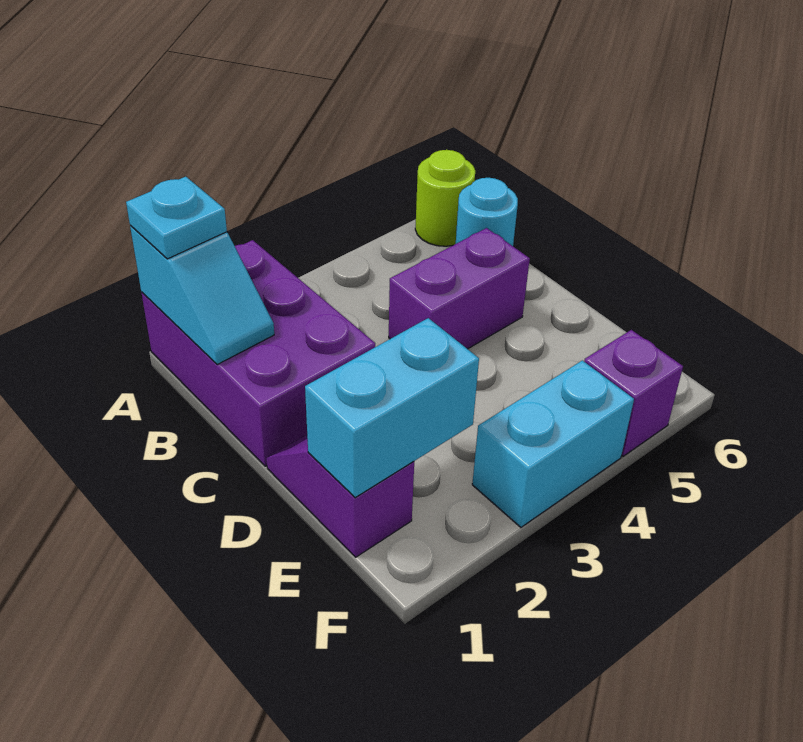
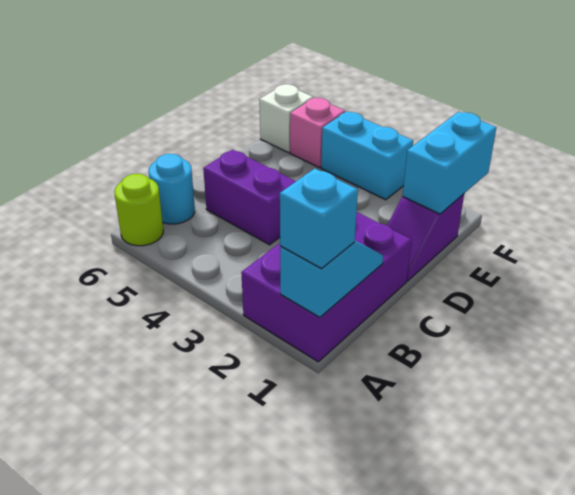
cyan 1x1 plate [126,177,227,259] -> cyan 1x1 brick [280,169,358,269]
cyan 1x2 brick [305,318,479,498] -> cyan 1x2 brick turned to [403,112,496,214]
purple 1x1 brick [584,330,683,456] -> pink 1x1 brick [290,98,345,168]
none -> white 1x1 brick [259,84,313,153]

